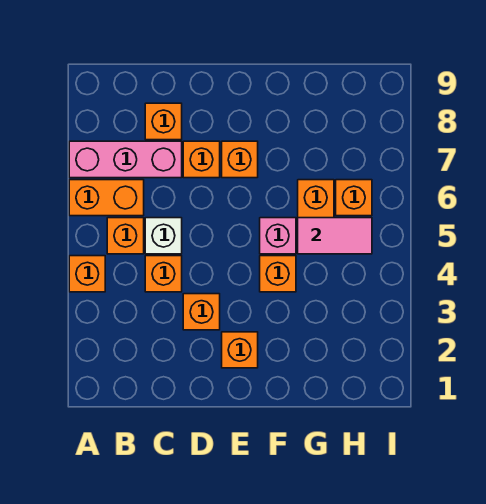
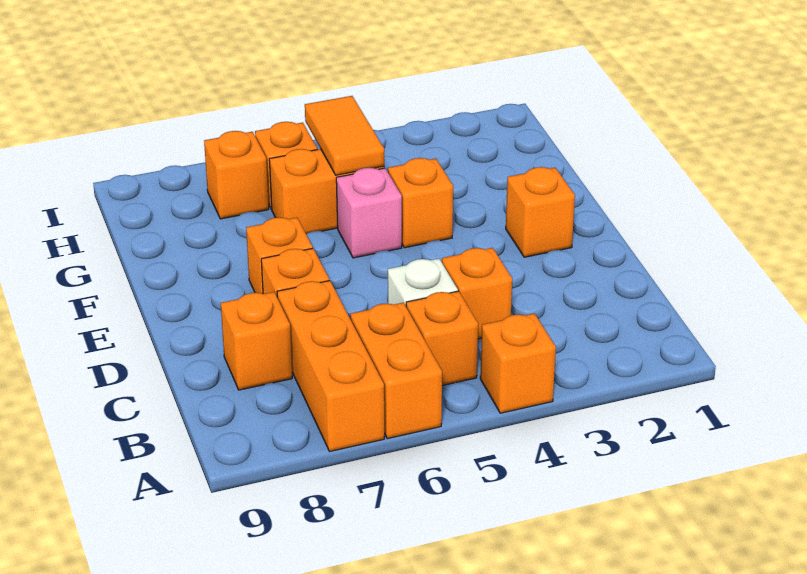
pink 1x3 brick [69,141,182,178] -> orange 1x3 brick [277,280,384,451]
orange 1x1 brick [183,294,220,330] -> orange 1x1 brick moved to [204,131,269,219]
pink 1x2 tile [298,218,372,254] -> orange 1x2 tile [305,96,384,175]

